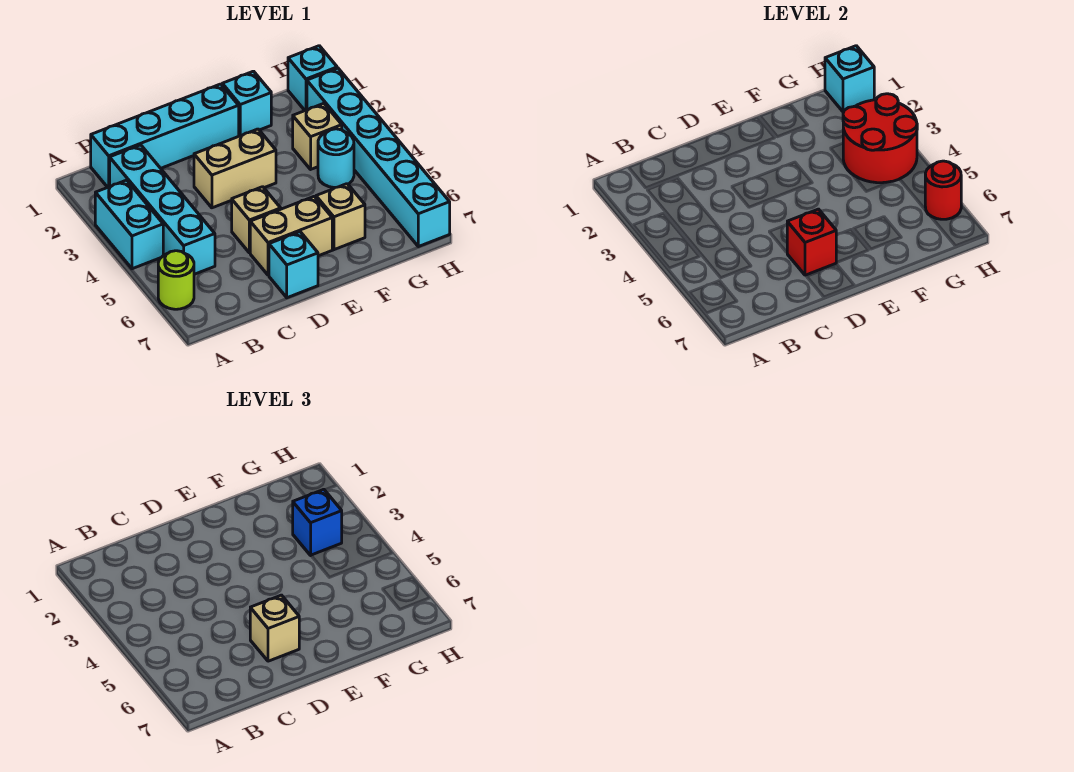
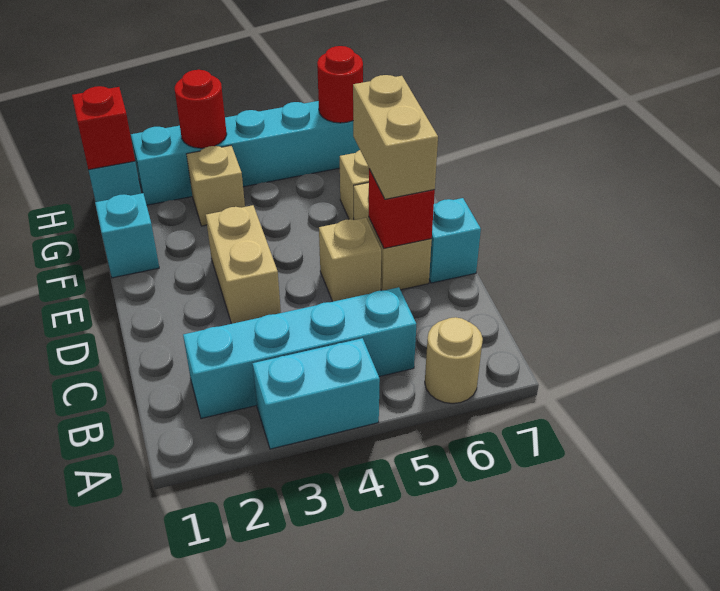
lime 1x1 round brick [158,251,194,309] -> tan 1x1 round brick [425,317,483,404]
cyan 1x4 brick [91,84,239,187] -> none
tan 1x1 brick [250,595,299,661] -> tan 1x2 brick [353,75,438,199]
red 2x2 round brick [843,94,917,183] -> red 1x1 round brick [175,70,227,148]
blue 1x1 brick [293,489,342,555] -> none
cyan 1x1 round brick [318,129,354,188] -> none
cyan 1x1 brick [825,46,874,112] -> red 1x1 brick [72,86,135,170]

